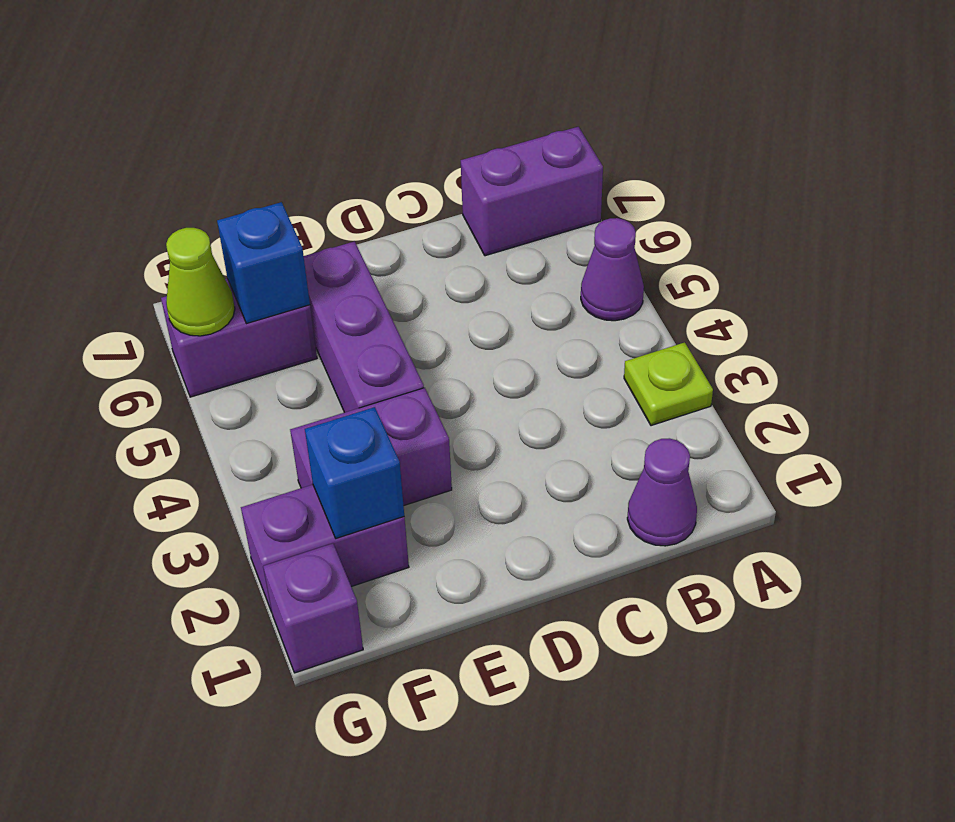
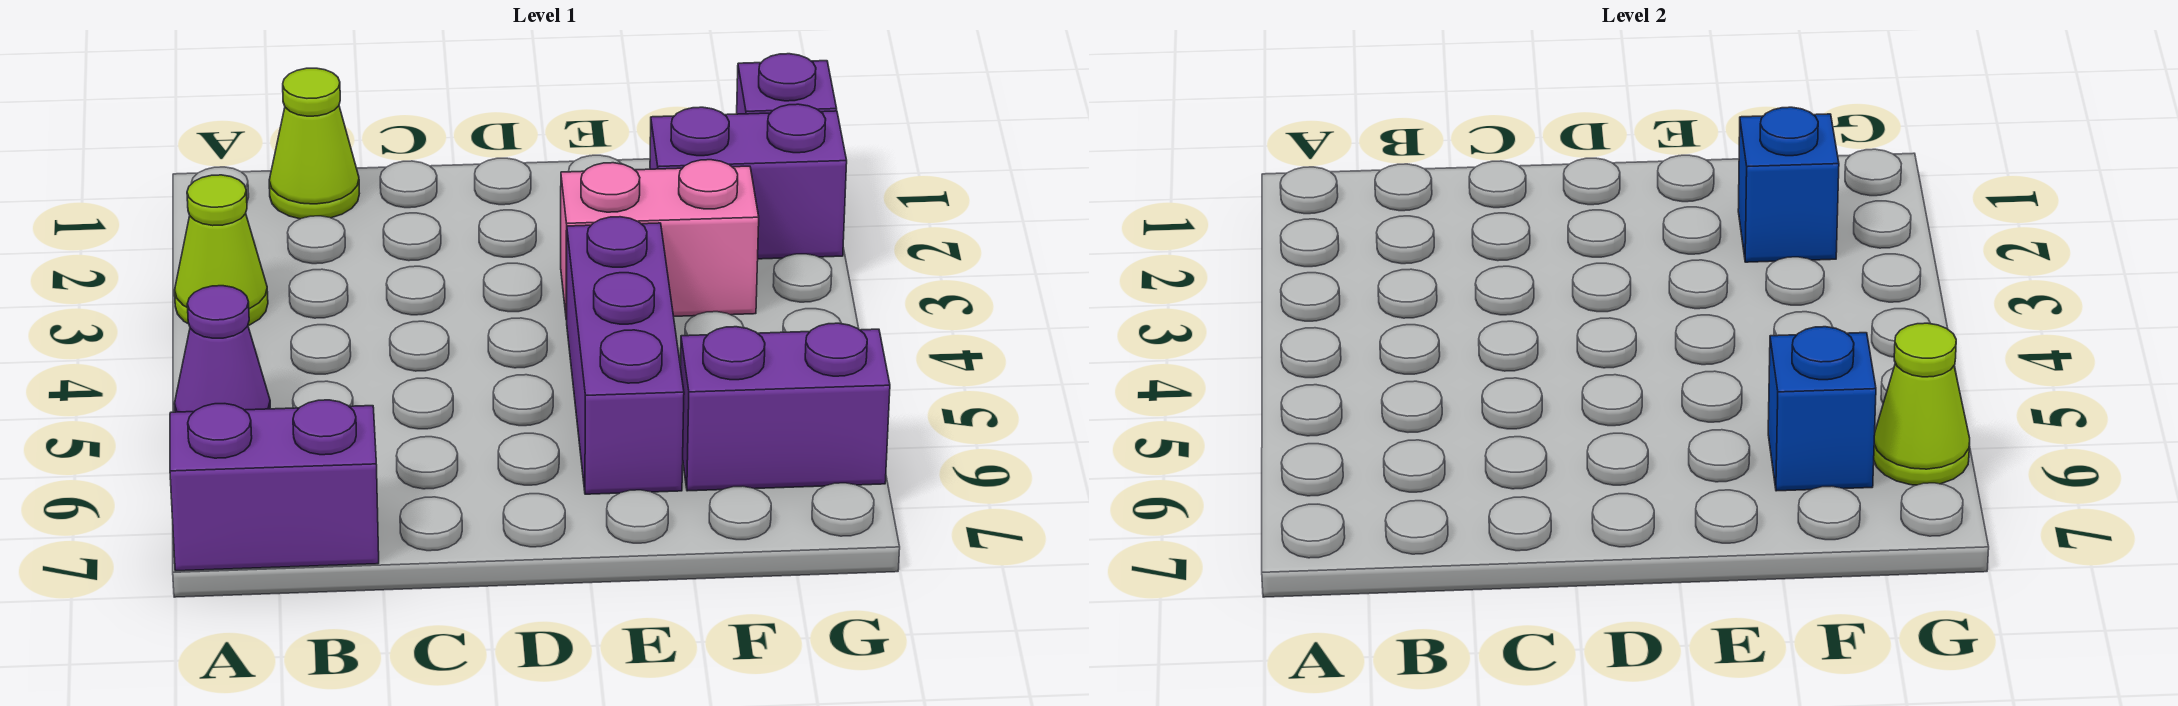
lime 1x1 plate [624,342,713,426] -> lime 1x1 cone [175,175,268,326]
purple 1x1 cone [627,438,697,546] -> lime 1x1 cone [269,68,359,219]
purple 1x2 brick [290,388,452,505] -> pink 1x2 brick [561,160,759,320]

